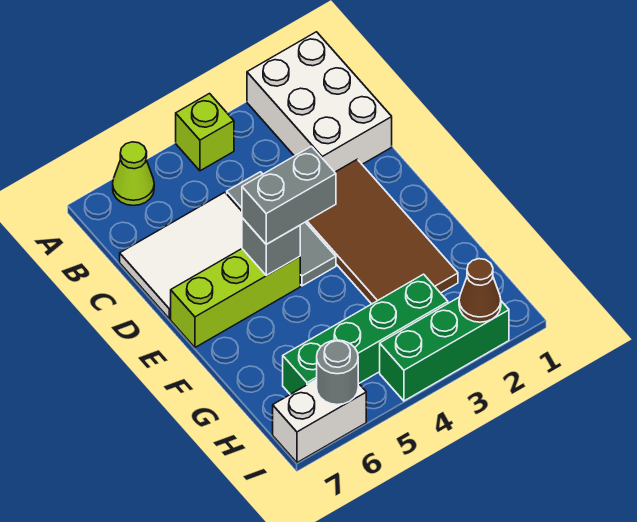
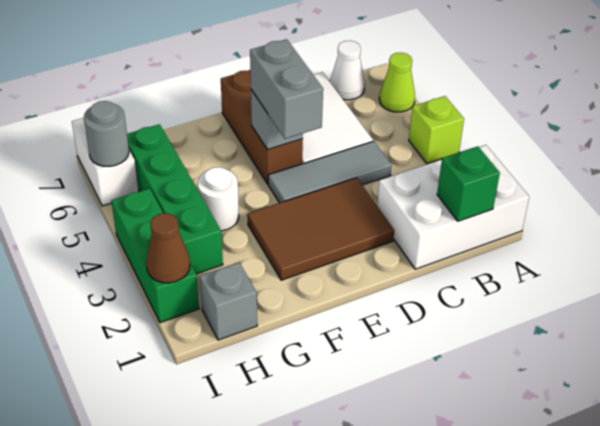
none -> green 1x1 brick [437,146,500,221]
none -> white 1x1 cone [330,41,365,100]
brown 2x4 tile [306,159,458,304] -> brown 2x3 tile [247,178,394,280]
lime 1x3 brick [171,249,300,347] -> brown 1x3 brick [221,70,303,184]
none -> white 1x1 round brick [198,167,239,231]
none -> grey 1x1 brick [200,263,257,340]

